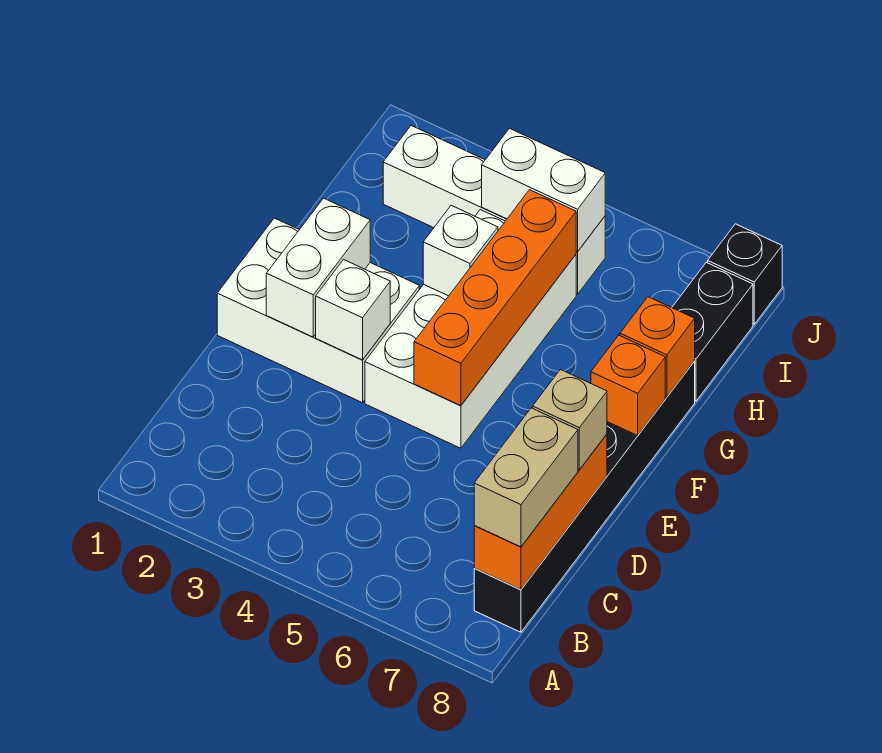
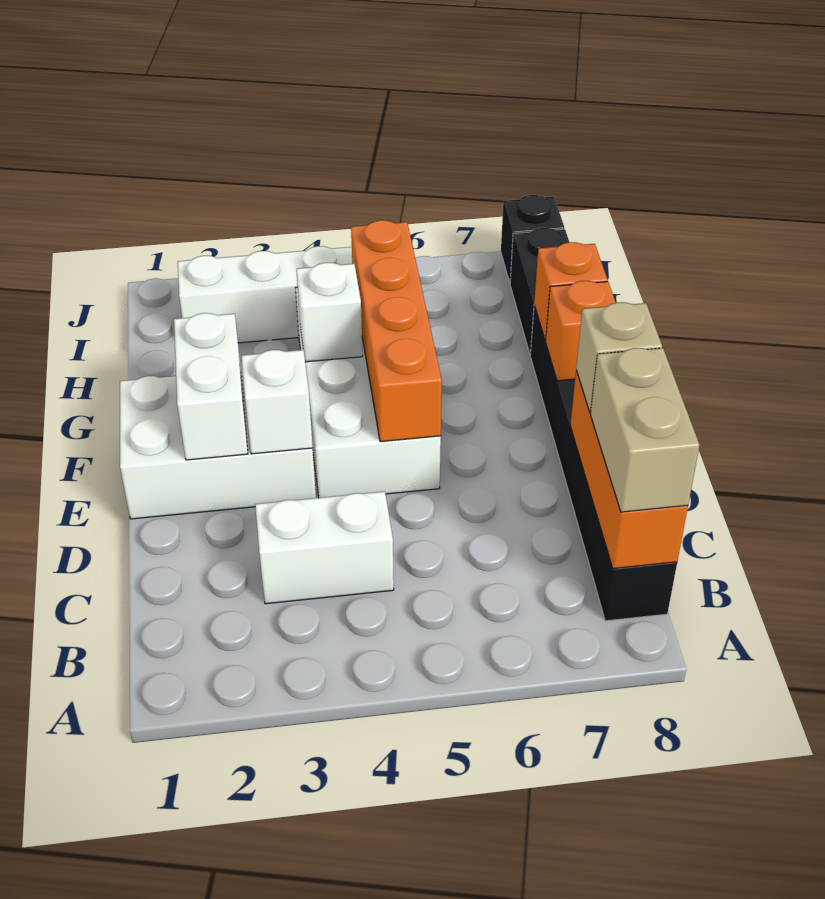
white 1x2 brick [482,128,605,252] -> white 1x2 brick moved to [255,491,394,604]

